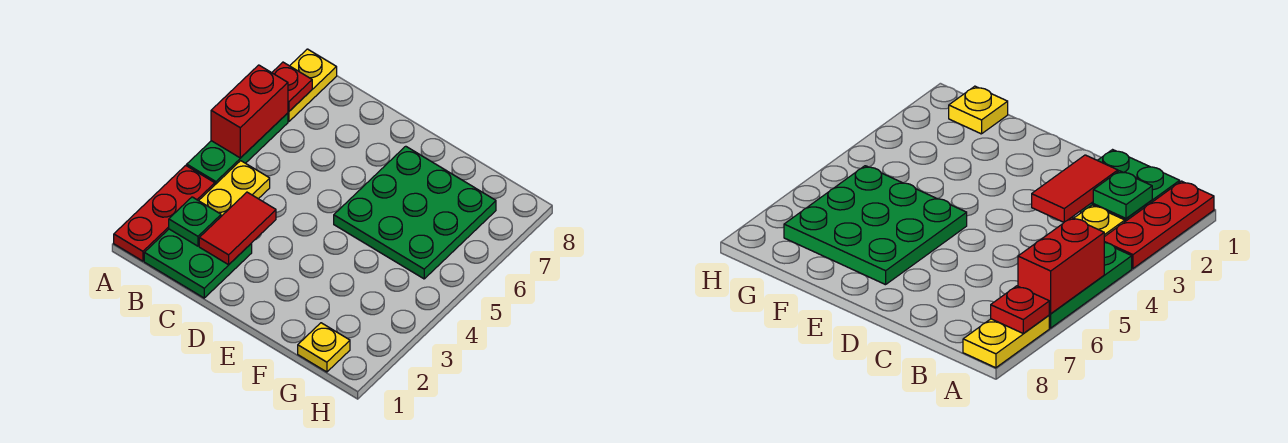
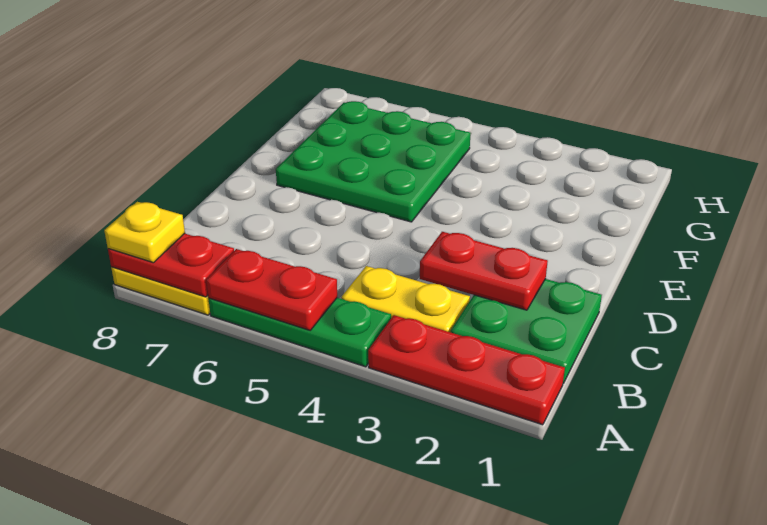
red 1x2 brick [211,65,288,158] -> red 1x2 plate [206,249,337,330]
red 1x1 plate [272,62,312,111] -> red 1x2 plate [108,234,234,297]
green 1x1 plate [169,197,221,246] -> none
red 1x2 tile [199,192,276,265] -> red 1x2 plate [420,232,548,310]
yellow 1x1 plate [298,323,350,372] -> yellow 1x1 plate moved to [104,202,185,263]

